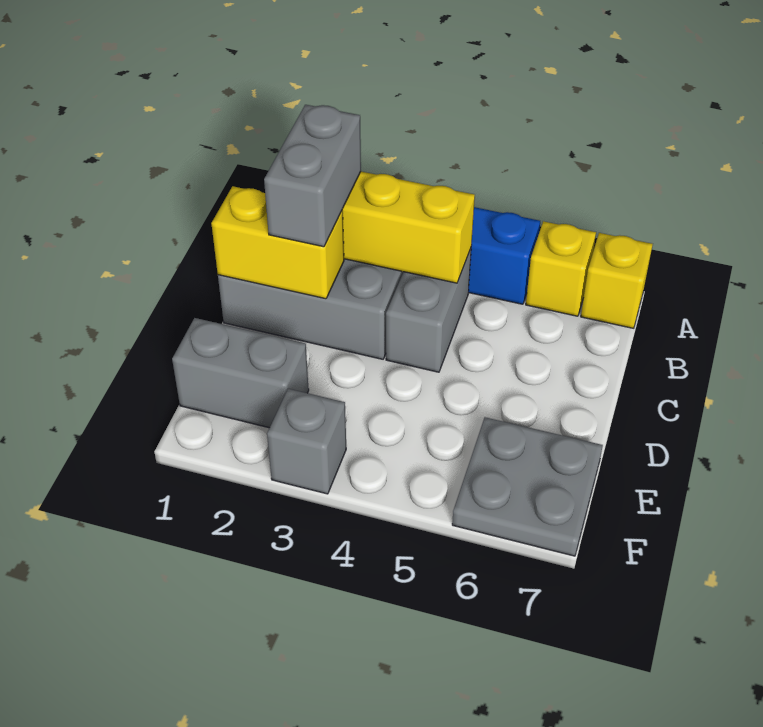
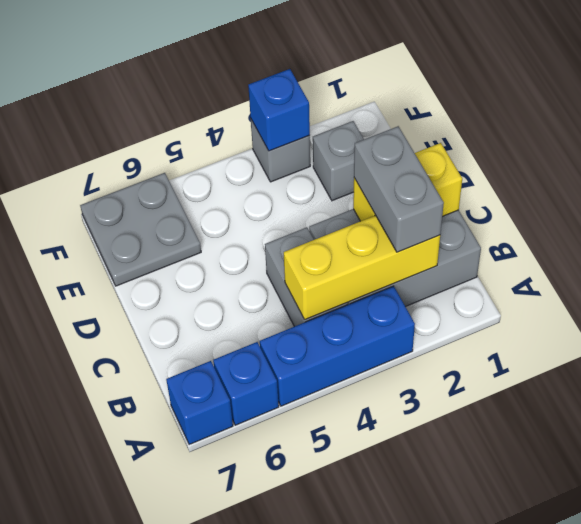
yellow 1x1 brick [526,221,596,316] -> blue 1x1 brick [213,342,279,425]
yellow 1x1 brick [581,233,653,328] -> blue 1x1 brick [166,361,233,445]
grey 1x2 brick [172,318,309,428] -> grey 1x1 brick [313,121,364,201]
none -> blue 1x1 brick [248,69,310,151]

